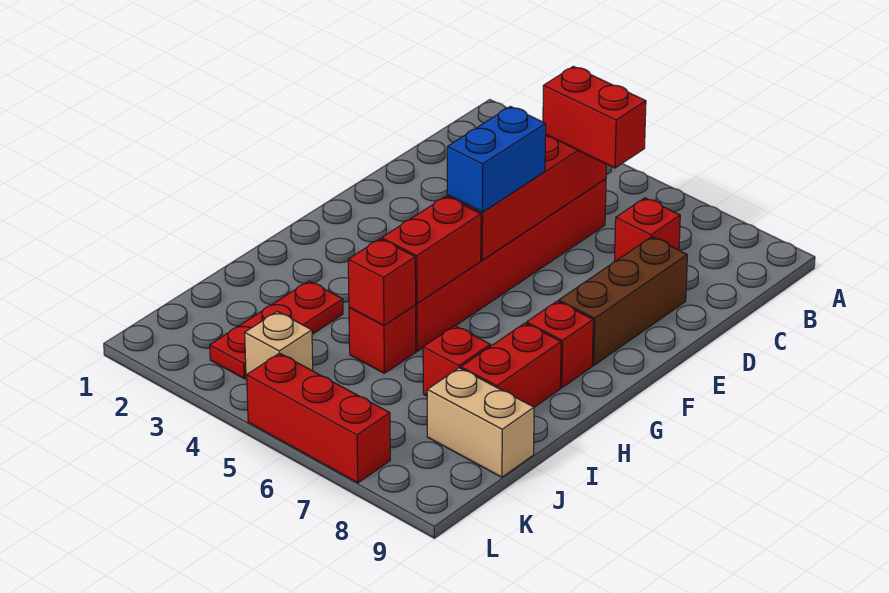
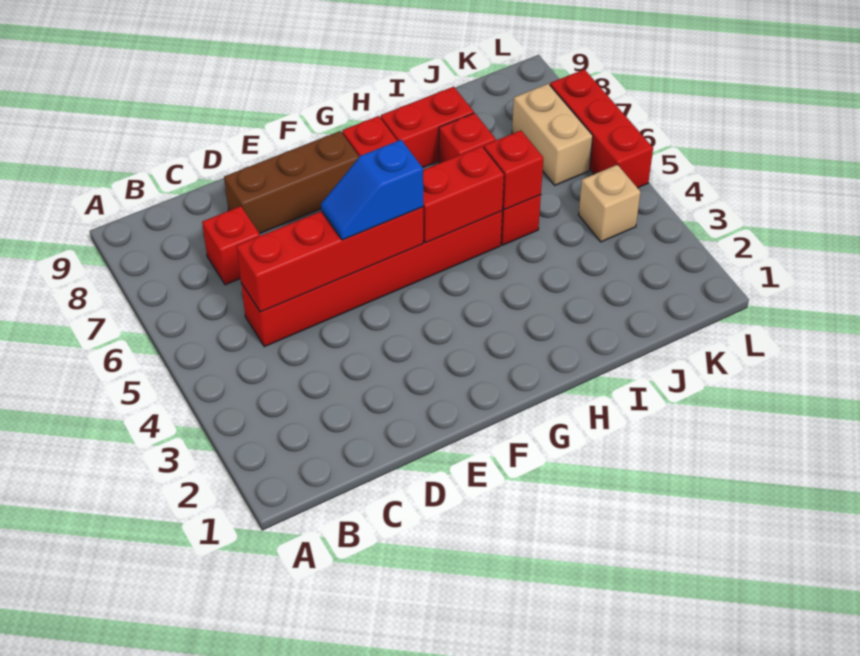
red 1x2 brick [543,66,646,168] -> none
blue 1x2 brick [447,106,546,212] -> blue 1x2 slope [321,140,423,240]
red 1x3 plate [210,281,343,379] -> none
tan 1x2 brick [427,368,534,477] -> tan 1x2 brick moved to [512,84,593,185]

